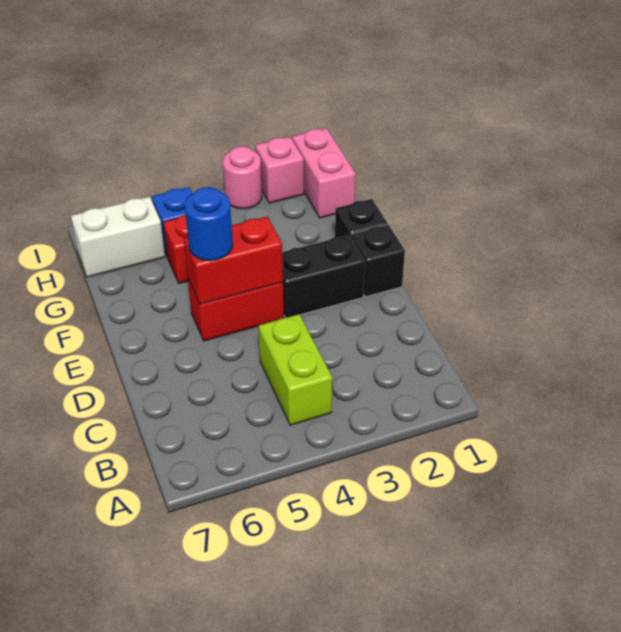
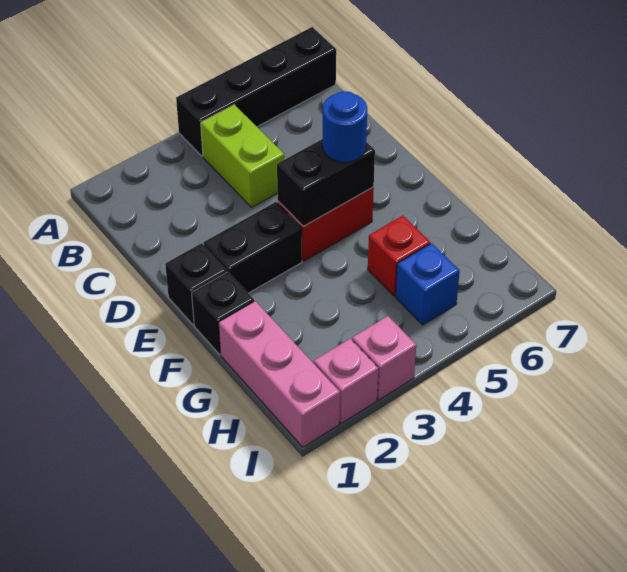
none -> black 1x4 brick [176,27,336,156]
red 1x2 brick [183,216,283,304] -> black 1x2 brick [277,139,375,226]
pink 1x2 brick [292,128,355,218] -> pink 1x3 brick [219,301,340,447]
white 1x2 brick [71,197,165,277] -> none
pink 1x1 round brick [223,146,262,209] -> pink 1x1 brick [352,316,416,400]

